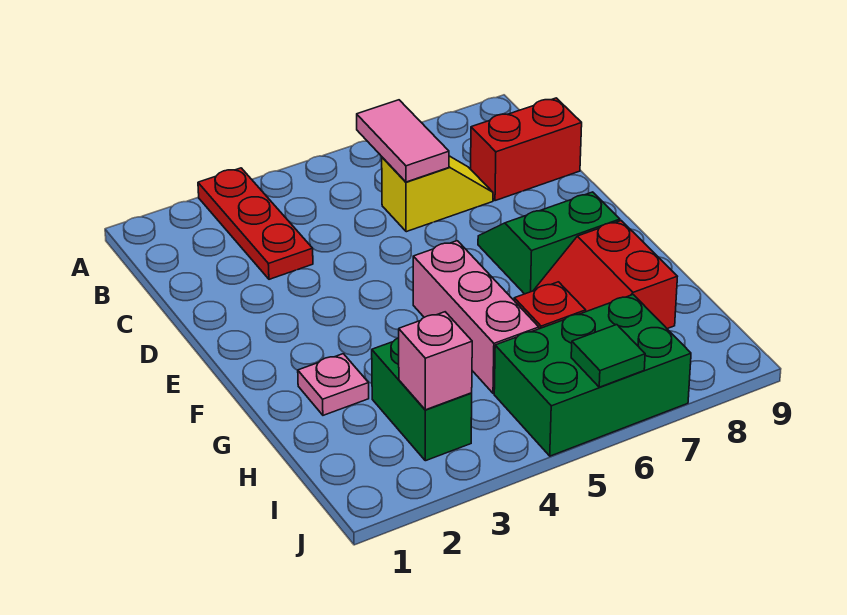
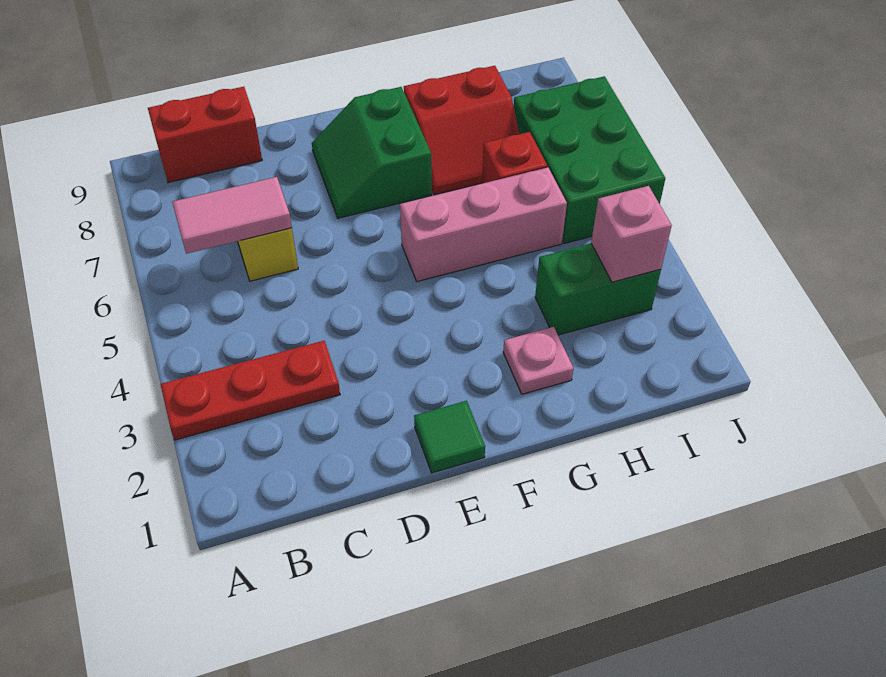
red 1x2 brick [471,98,582,201] -> red 1x2 brick turned to [148,87,262,183]
green 1x1 tile [571,325,645,387] -> green 1x1 tile moved to [414,401,485,473]

